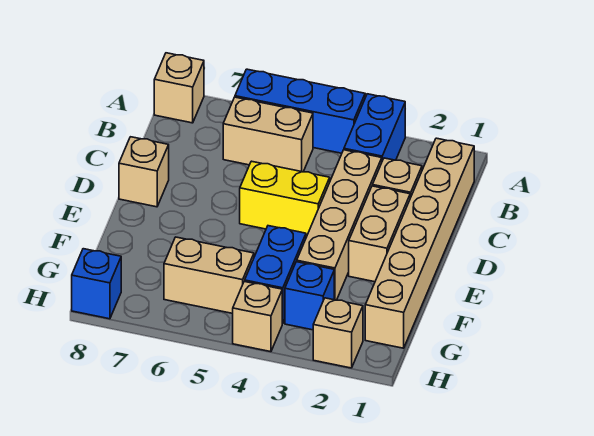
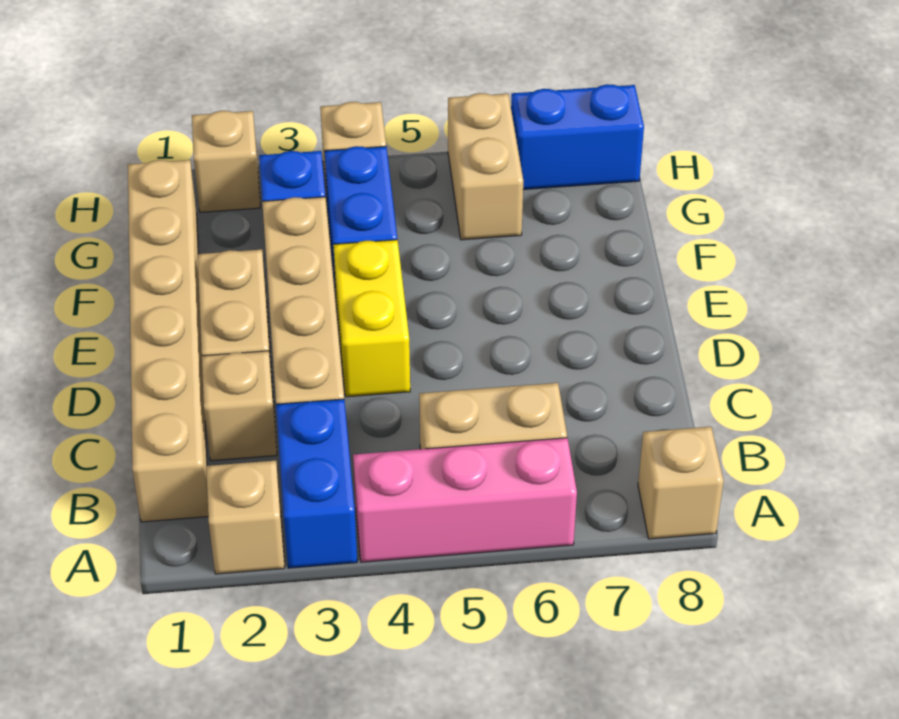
blue 1x3 brick [235,69,365,153] -> pink 1x3 brick [353,438,577,562]
yellow 1x2 brick [240,161,330,237] -> yellow 1x2 brick turned to [333,240,410,397]
tan 1x1 brick [119,137,169,207] -> tan 1x1 brick moved to [206,461,285,574]
tan 1x2 brick [164,237,254,313] -> tan 1x2 brick turned to [448,93,523,240]
blue 1x1 brick [72,249,121,319] -> blue 1x2 brick [511,84,644,190]

